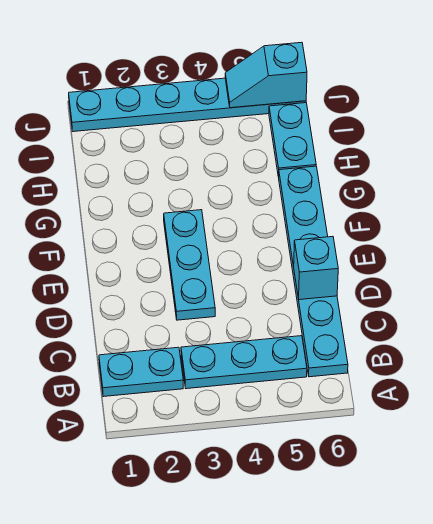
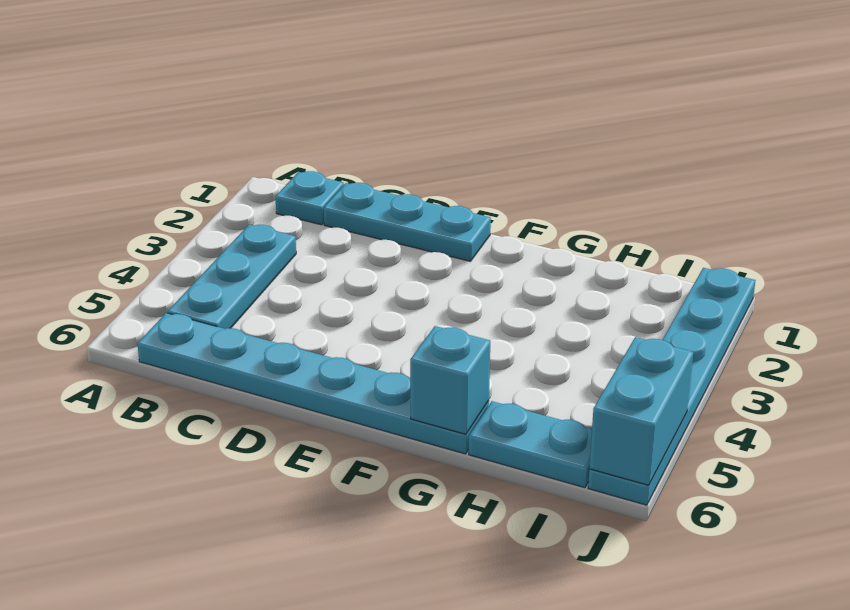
cyan 1x2 plate [99,347,183,397] -> cyan 1x1 plate [275,171,344,225]
cyan 1x3 plate [164,210,215,320] -> cyan 1x3 plate moved to [324,183,491,261]
cyan 1x1 brick [294,237,338,300] -> cyan 1x1 brick moved to [410,326,490,434]
cyan 1x2 slope [225,42,307,108] -> cyan 1x2 brick [589,337,693,485]

